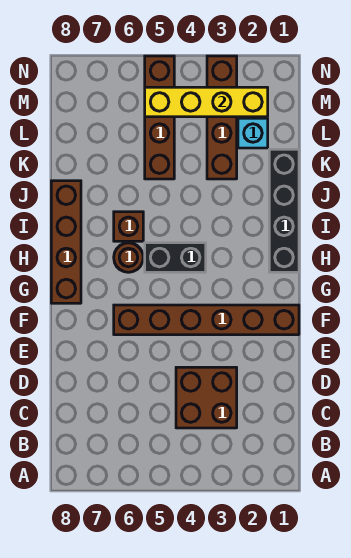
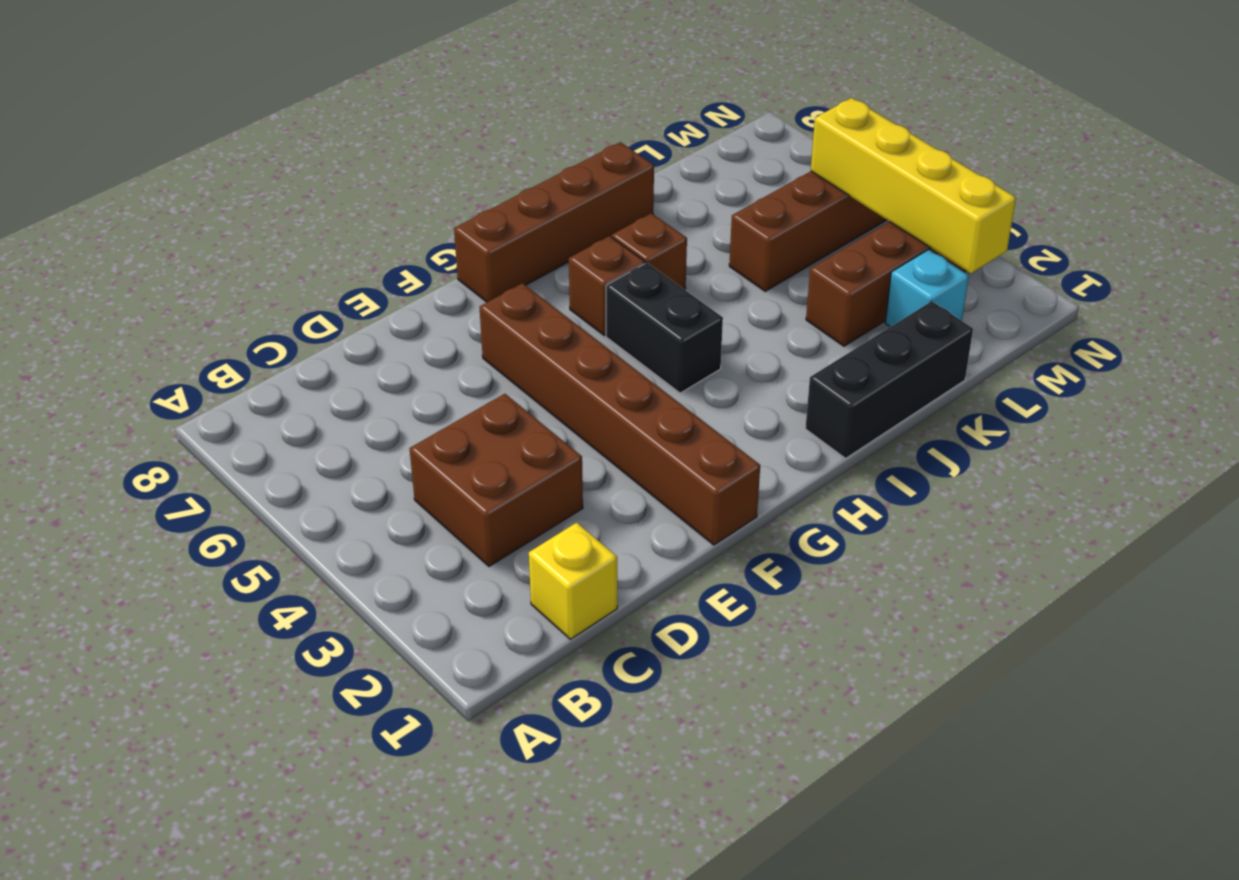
none -> yellow 1x1 brick [529,523,617,639]
black 1x4 brick [269,149,299,272] -> black 1x3 brick [805,301,973,458]
brown 1x1 round brick [114,243,143,272] -> brown 1x1 brick [569,236,645,335]

